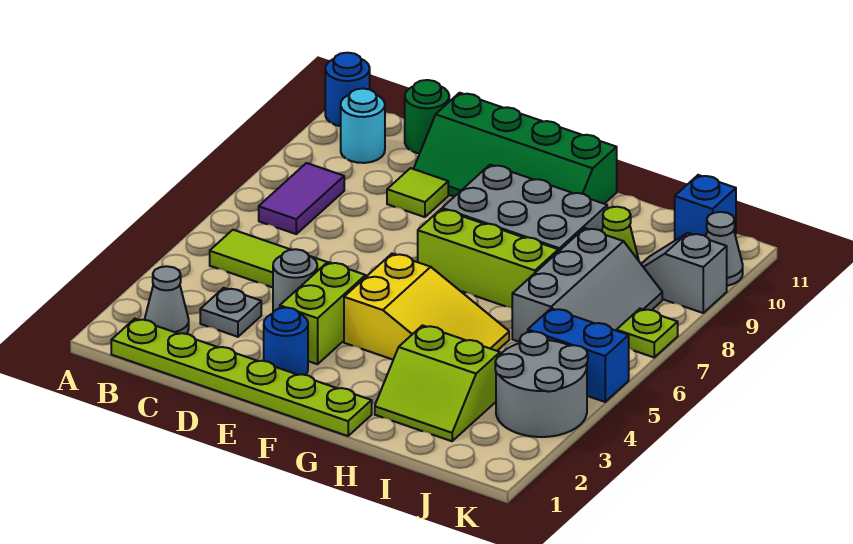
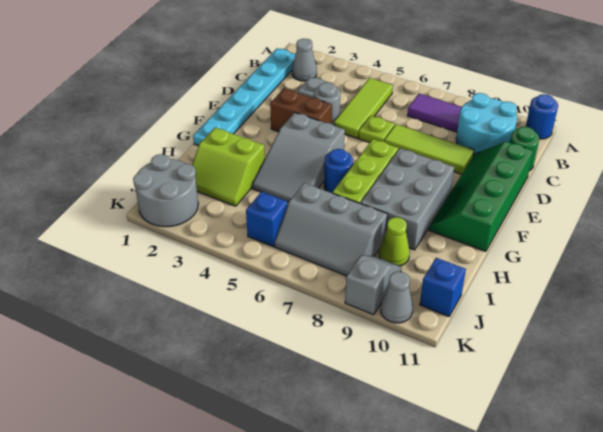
lime 1x6 plate [111,319,372,436] -> cyan 1x6 plate [193,48,296,146]
cyan 1x1 round brick [341,89,385,163] -> cyan 2x2 round brick [456,93,517,156]
lime 1x1 tile [387,168,448,217] -> lime 1x3 tile [384,124,474,174]
blue 1x1 round brick [264,307,308,375] -> blue 1x1 round brick moved to [324,149,353,193]
lime 1x2 brick [280,262,366,364] -> brown 1x2 brick [270,88,332,132]
yellow 2x3 slope [344,254,509,359] -> grey 2x3 slope [252,112,345,202]
lime 2x2 slope [375,325,500,441] -> lime 2x2 slope turned to [192,128,265,206]
grey 2x2 round brick [495,332,588,437] -> grey 2x2 round brick moved to [133,154,198,227]
blue 1x2 brick [528,308,629,402] -> blue 1x1 brick [246,192,288,246]
lime 1x1 plate [616,309,678,357] -> lime 1x1 plate moved to [358,116,395,143]

